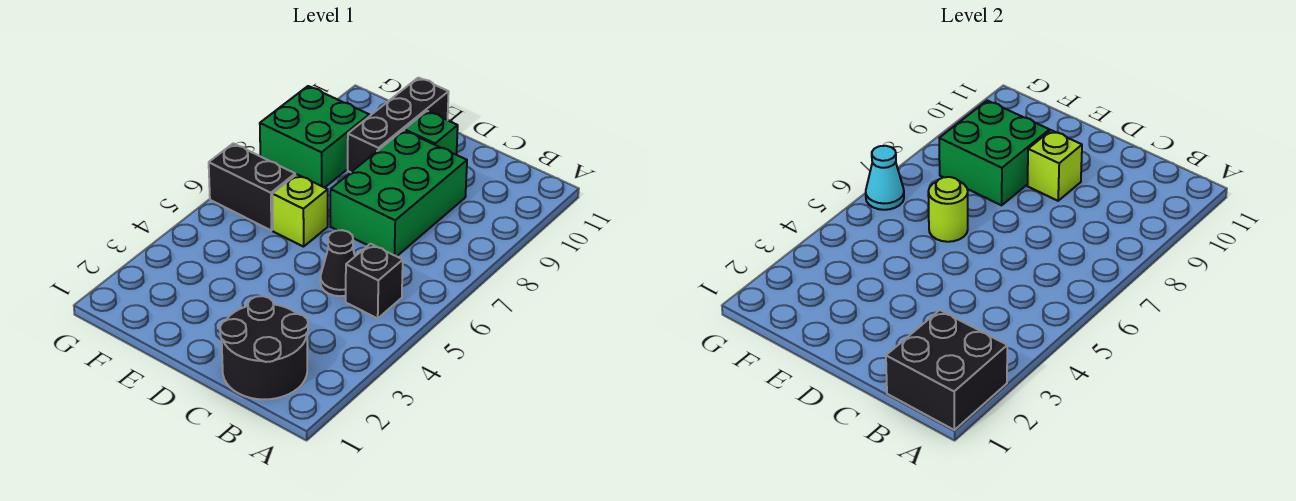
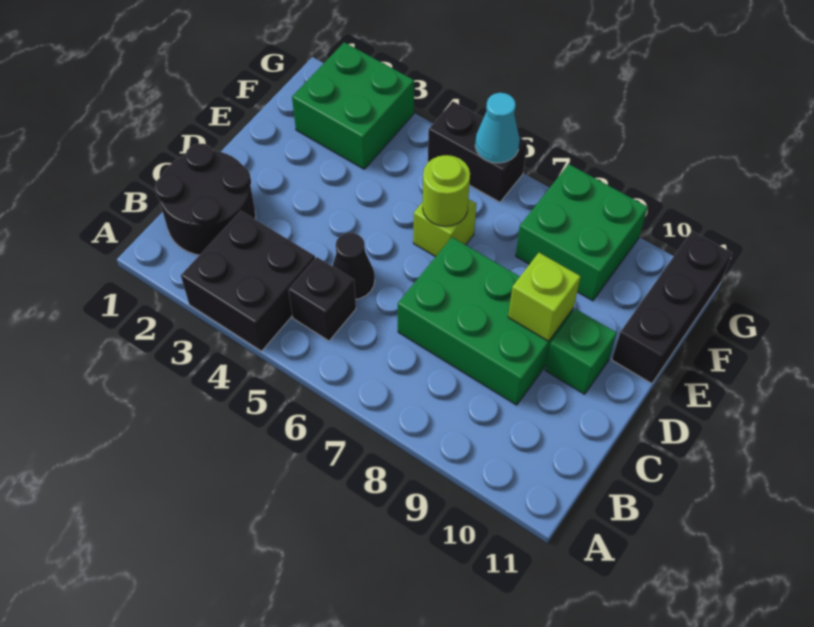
black 2x2 brick [886,310,1007,430] -> black 2x2 brick moved to [181,211,315,351]
green 2x2 brick [939,100,1050,205] -> green 2x2 brick moved to [292,42,414,169]
black 1x3 brick [348,78,449,173] -> black 1x3 brick turned to [612,231,732,384]
black 1x2 brick [209,143,295,230] -> black 1x2 brick turned to [428,101,527,202]

